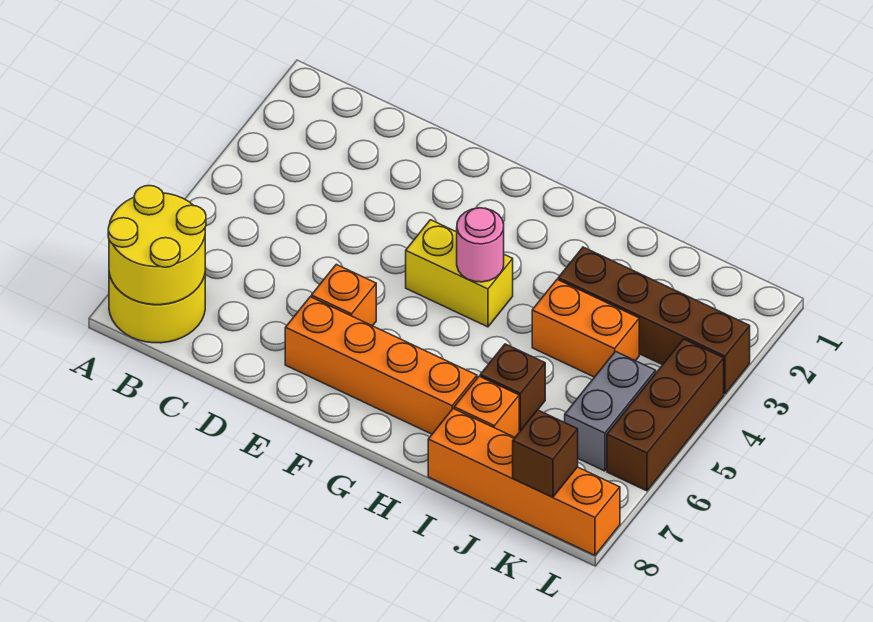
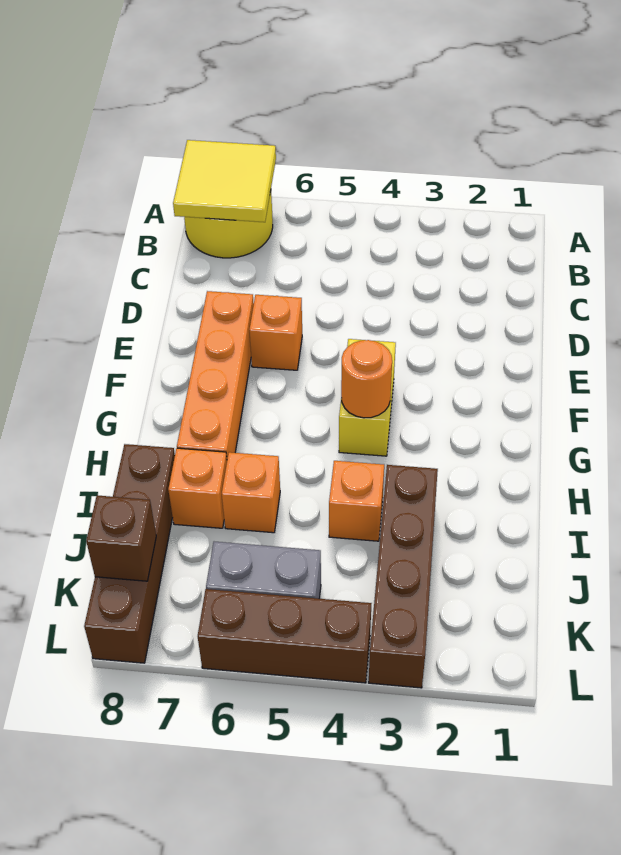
yellow 2x2 round brick [108,186,206,305] -> yellow 2x2 tile [173,140,276,222]
pink 1x1 round brick [457,208,504,282] -> orange 1x1 round brick [341,340,392,418]
orange 1x2 brick [532,280,639,377] -> orange 1x1 brick [329,461,384,541]
brown 1x1 brick [480,344,545,431] -> orange 1x1 brick [222,452,280,533]
orange 1x4 brick [428,409,620,555] -> brown 1x4 brick [84,444,175,663]

